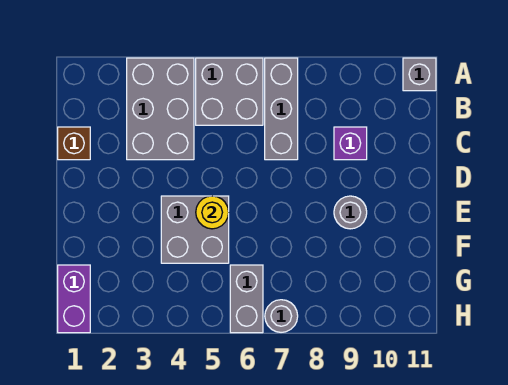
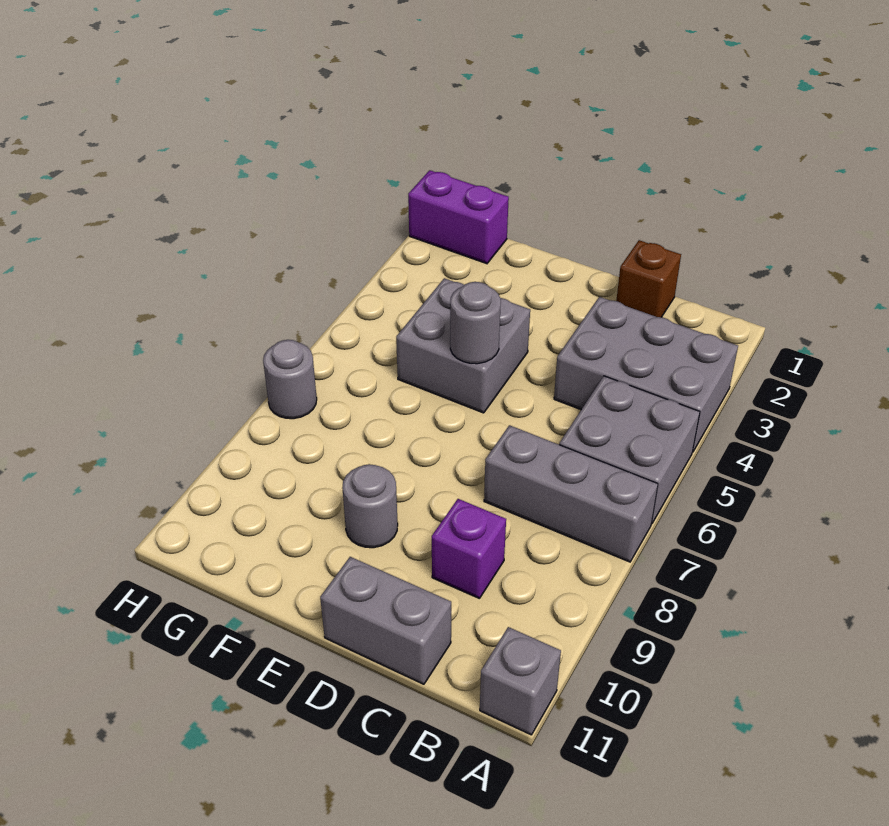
yellow 1x1 round brick [196,196,229,229] -> grey 1x1 round brick [450,282,501,364]
grey 1x2 brick [230,265,263,333] -> grey 1x2 brick moved to [320,557,451,684]

